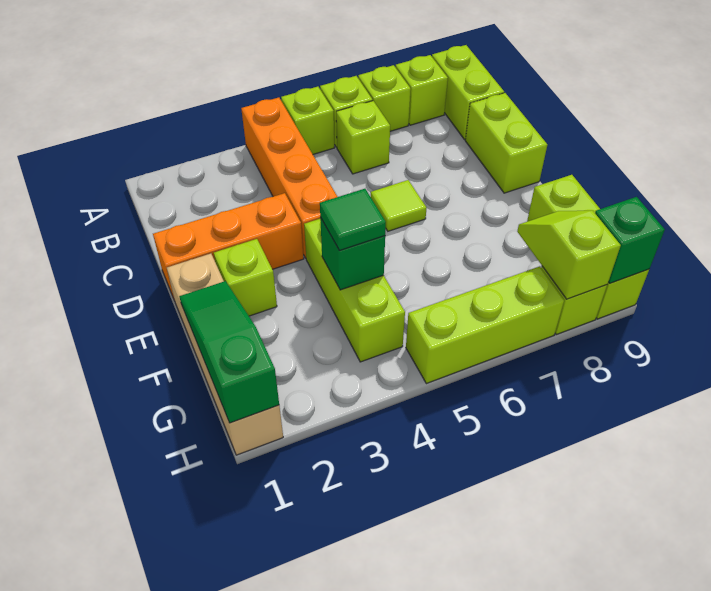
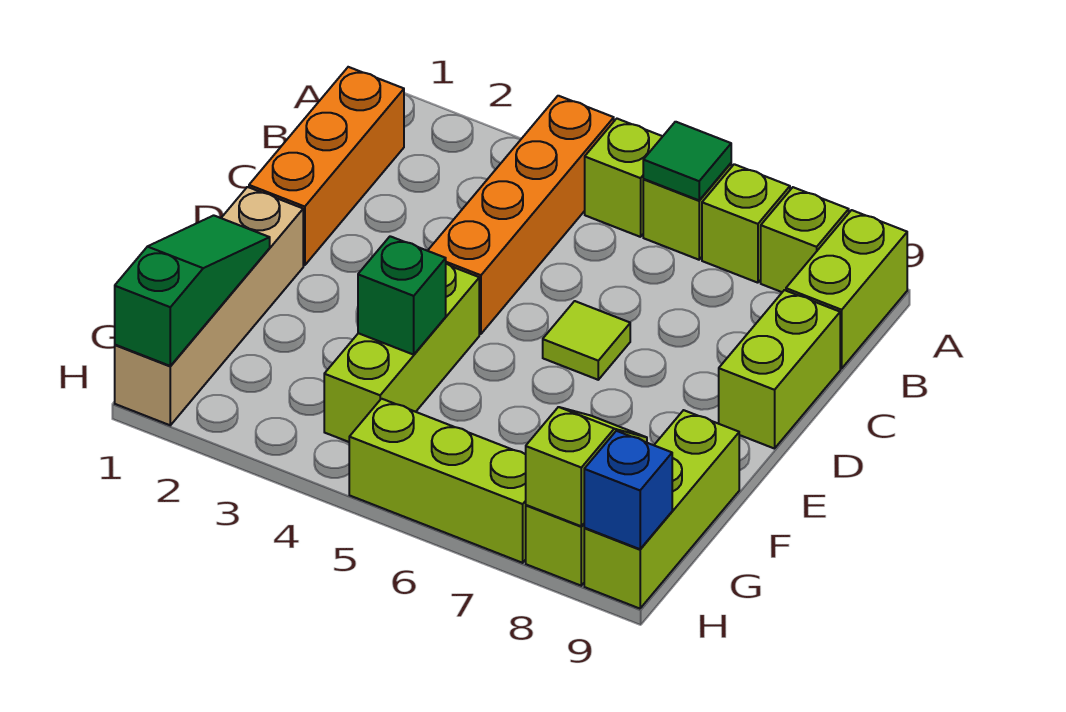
lime 1x1 brick [336,101,390,174] -> none
orange 1x3 brick [153,193,304,299] -> orange 1x3 brick turned to [249,67,404,265]
lime 1x1 brick [214,239,277,316] -> none
green 1x1 tile [320,189,386,250] -> green 1x1 tile moved to [643,122,731,200]
green 1x1 brick [595,197,665,283] -> blue 1x1 brick [584,431,672,549]

